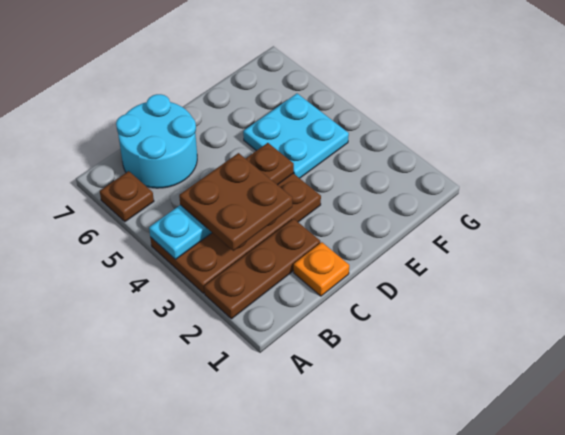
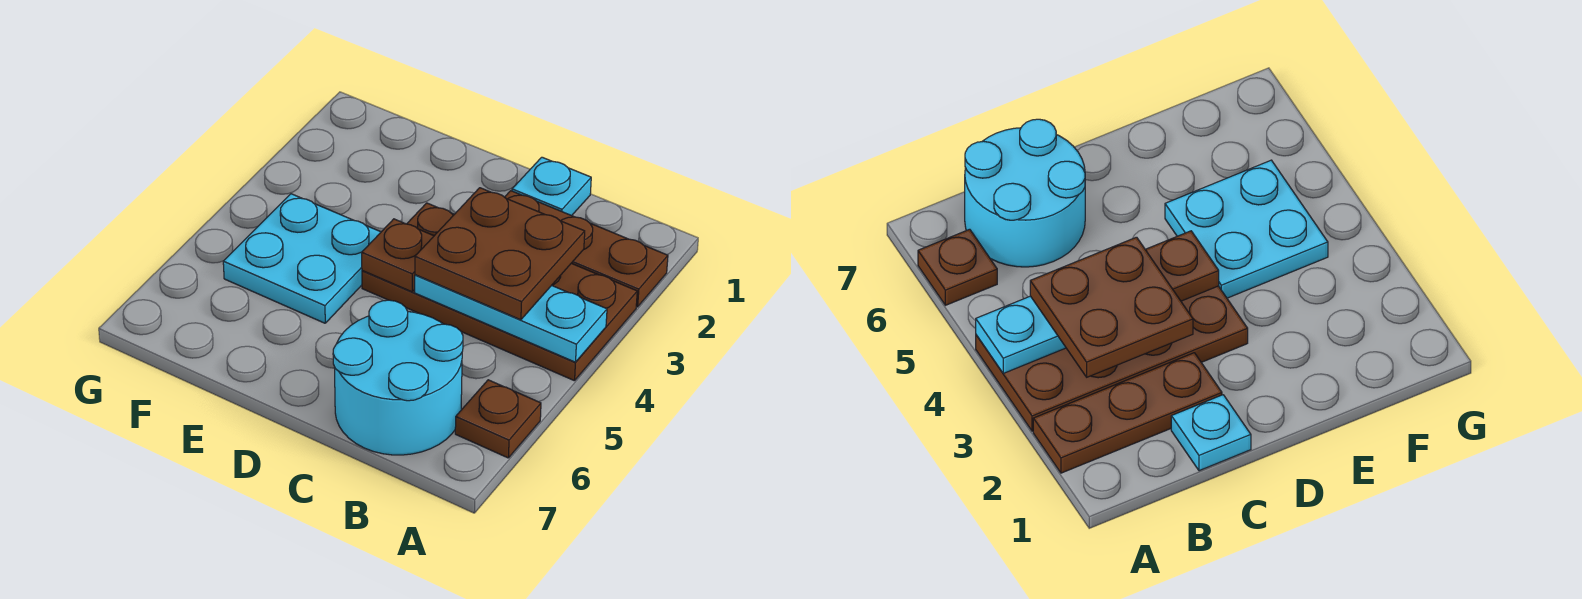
orange 1x1 plate [294,242,349,296] -> cyan 1x1 plate [512,157,591,216]

